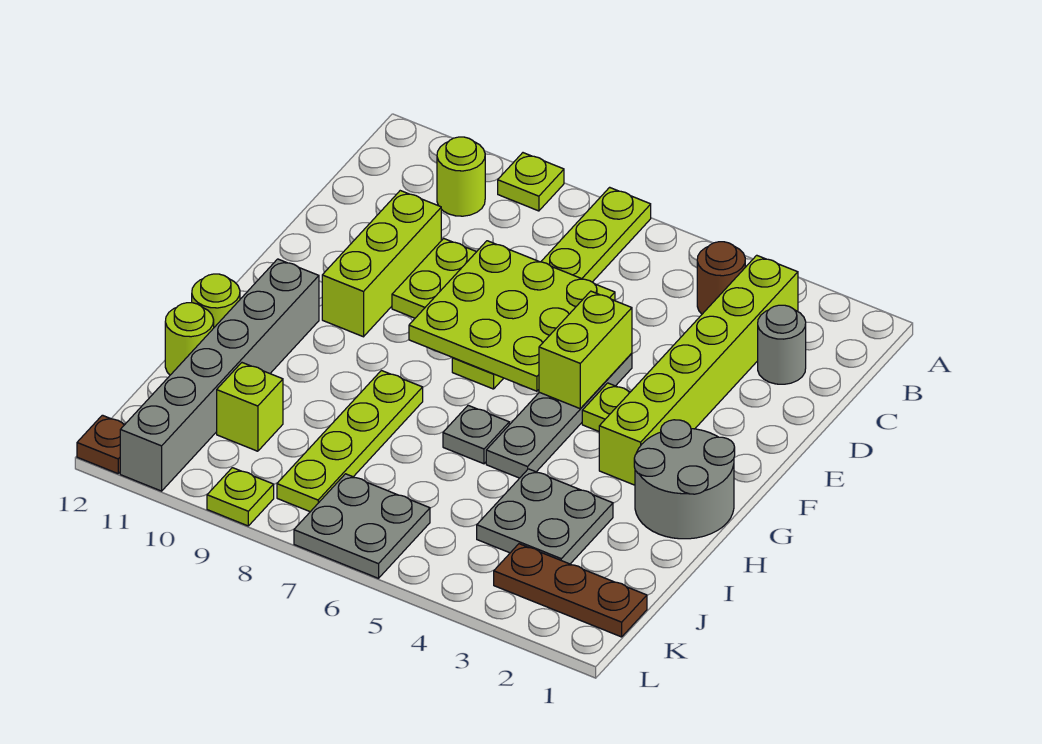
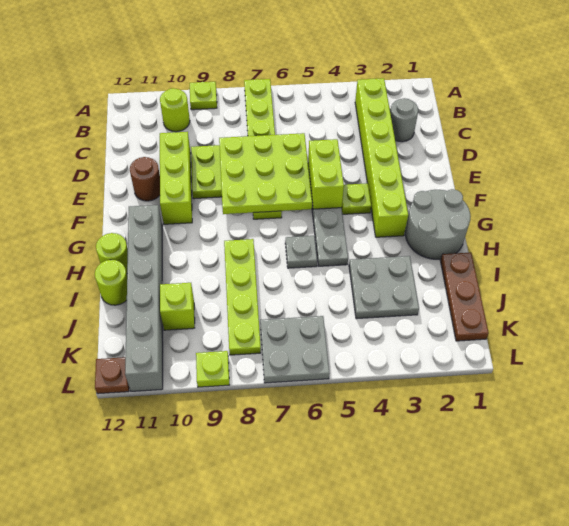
brown 1x1 round brick [697,242,745,314] -> brown 1x1 round brick moved to [130,157,160,201]
brown 1x3 plate [494,544,647,637] -> brown 1x3 plate turned to [440,253,489,341]

